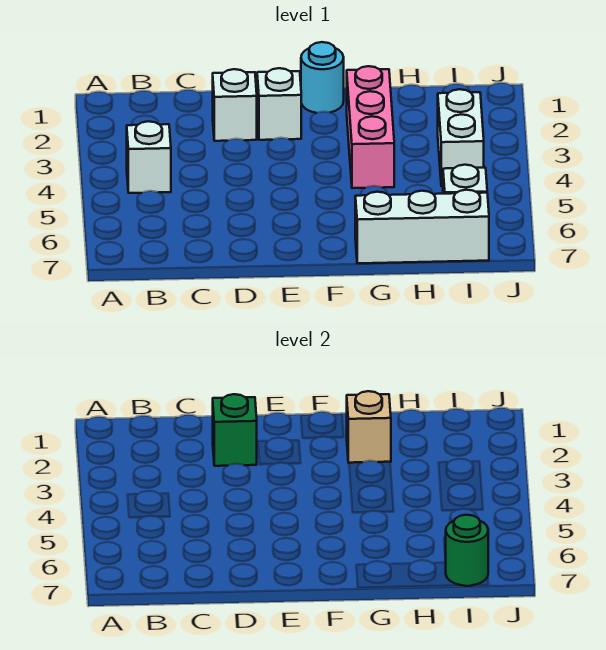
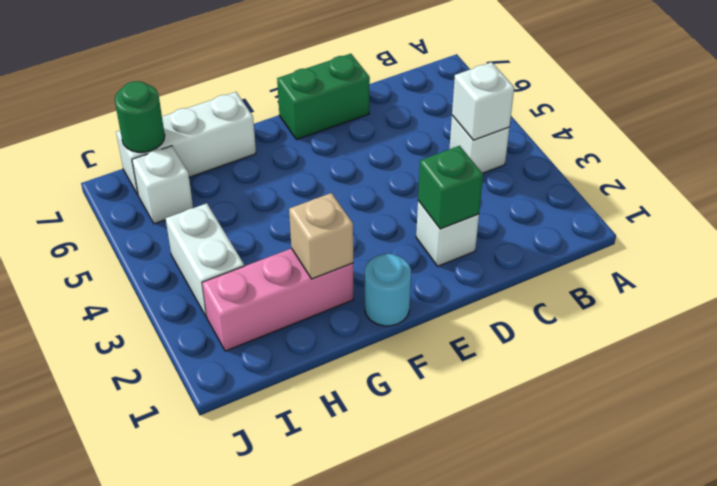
none -> green 1x2 brick [277,54,370,140]
white 1x1 brick [257,68,301,140] -> white 1x1 brick moved to [452,62,514,140]
pink 1x3 brick [347,66,394,188] -> pink 1x3 brick turned to [202,248,353,351]

